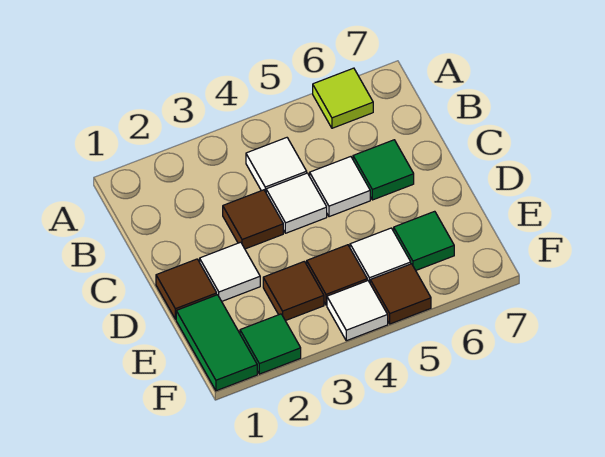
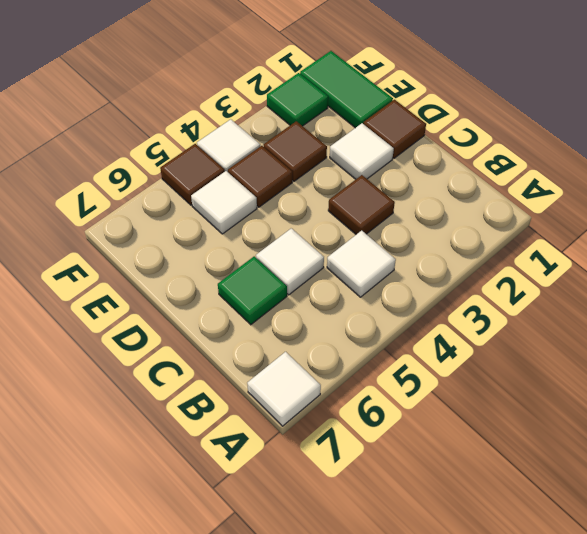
lime 1x1 tile [313,68,373,128] -> none
white 1x1 tile [266,173,327,233] -> white 1x1 tile moved to [247,352,321,426]
green 1x1 tile [394,211,454,270] -> none

